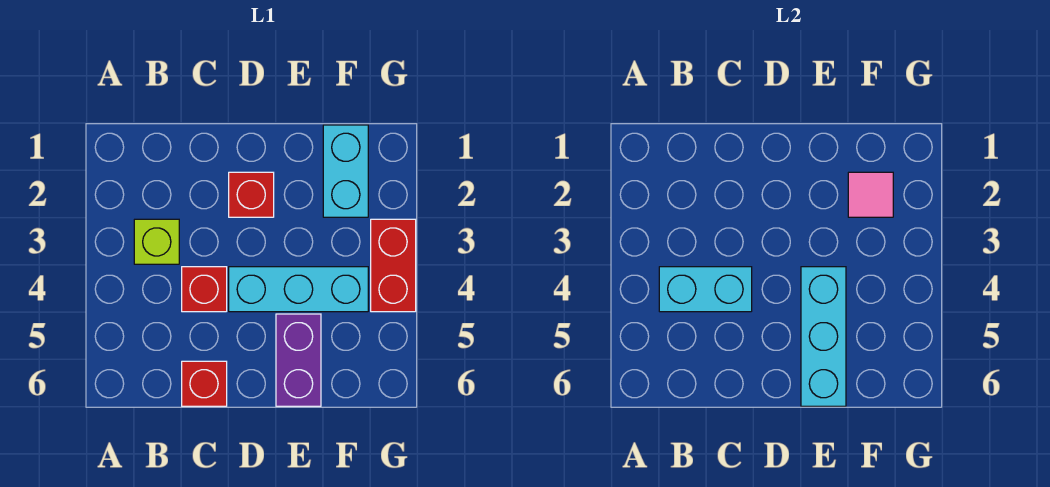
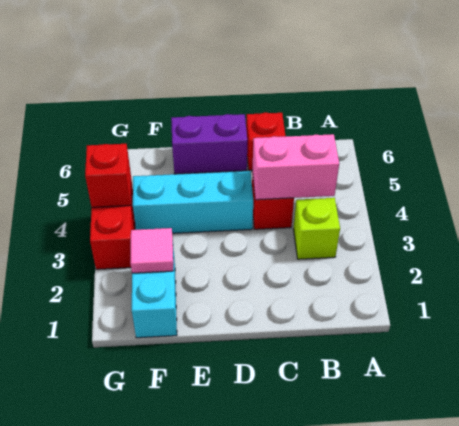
cyan 1x2 brick [659,267,752,312] -> pink 1x2 brick [252,134,339,200]
red 1x1 brick [229,172,274,217] -> red 1x1 brick moved to [85,144,131,207]
cyan 1x3 brick [801,267,846,406] -> none
purple 1x2 brick [276,314,321,406] -> purple 1x2 brick turned to [171,114,247,174]

